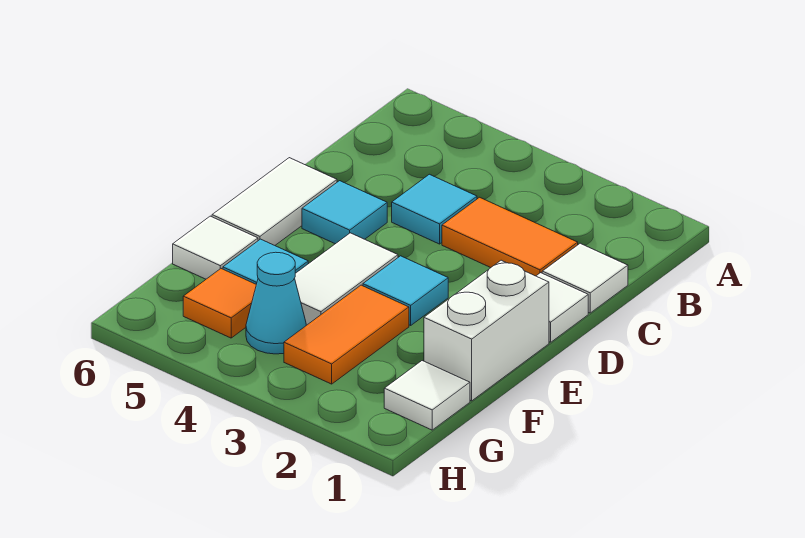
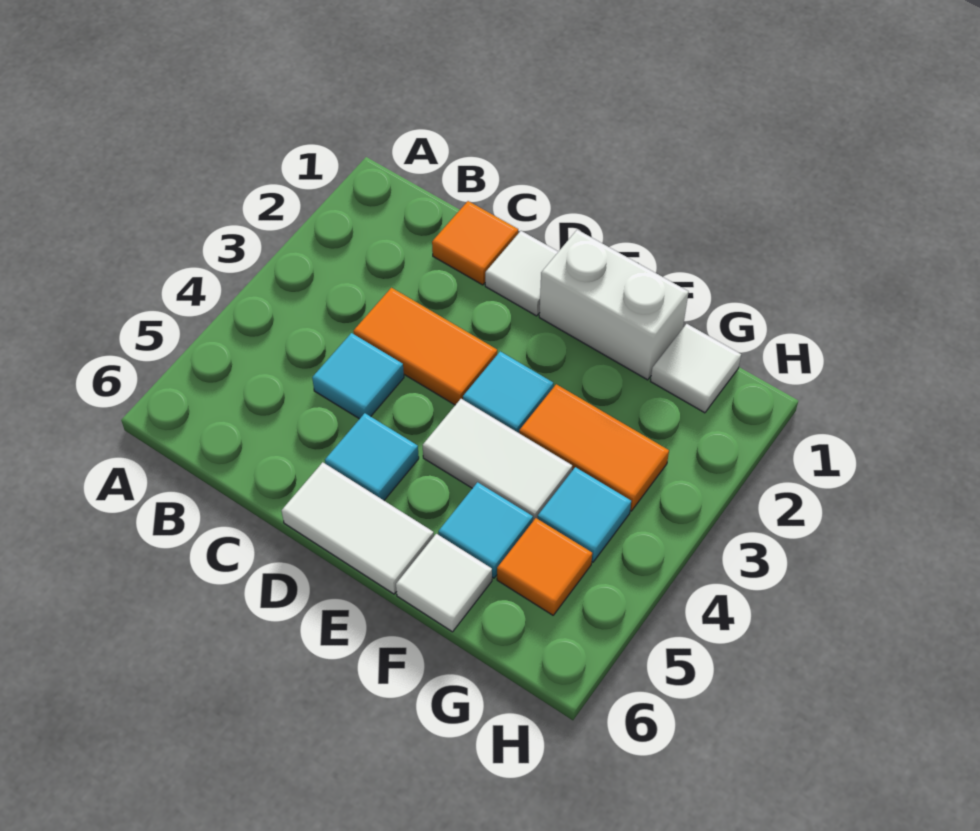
white 1x1 tile [542,243,628,313] -> orange 1x1 tile [432,201,518,285]
orange 1x2 tile [442,197,578,276] -> orange 1x2 tile turned to [353,288,497,405]
cyan 1x1 cone [246,252,306,354] -> cyan 1x1 tile [538,467,631,562]

